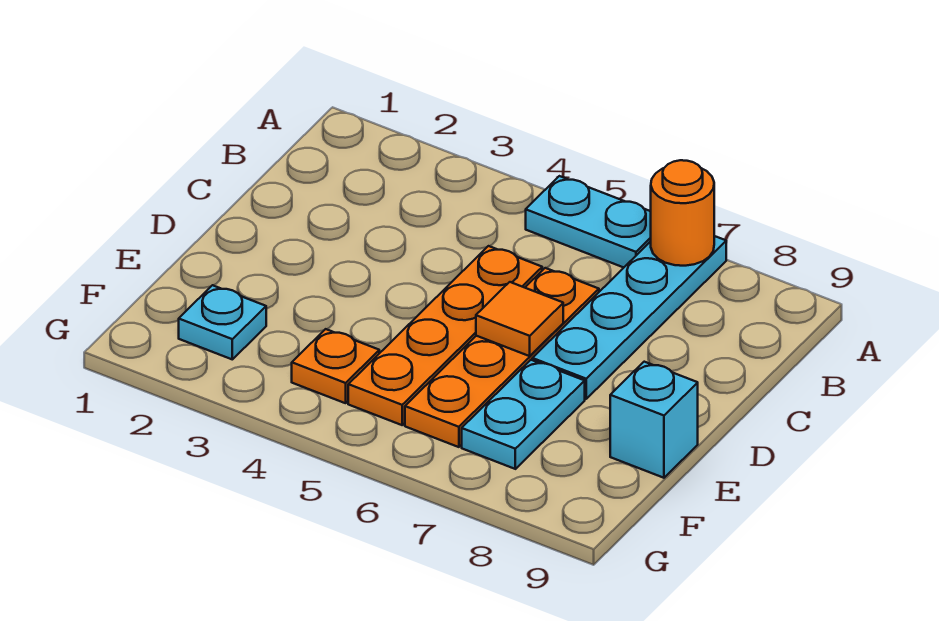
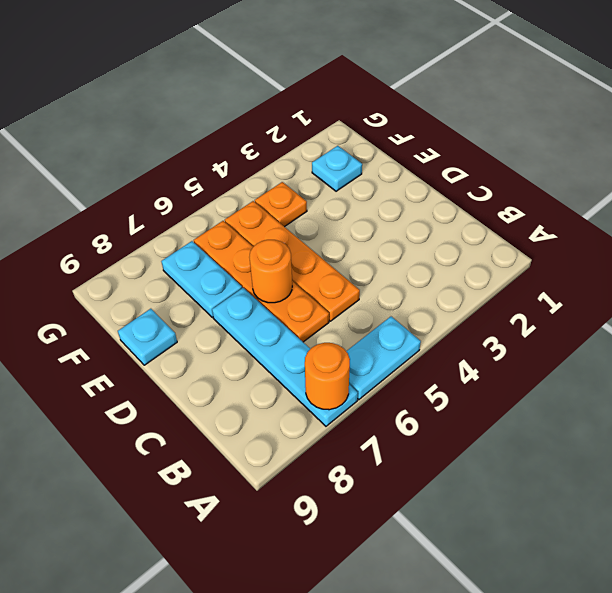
orange 1x1 tile [476,282,563,356] -> orange 1x1 round brick [249,240,292,303]
cyan 1x1 brick [610,362,698,478] -> cyan 1x1 plate [118,309,177,365]

